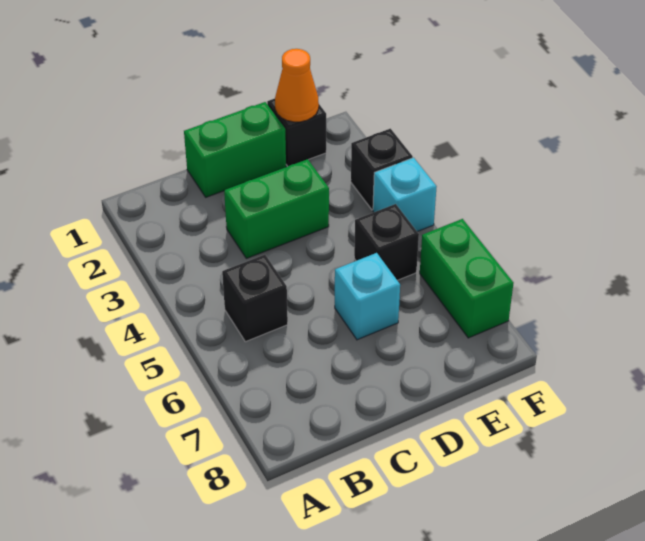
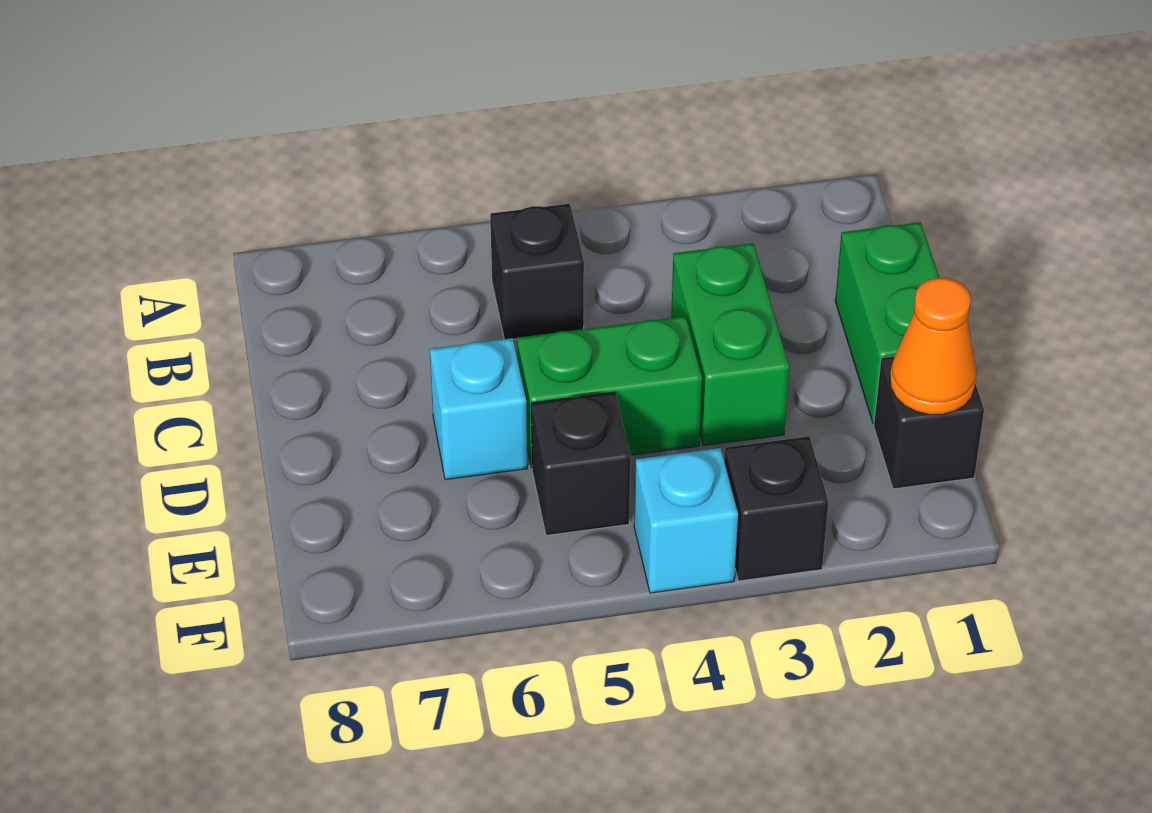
green 1x2 brick [420,219,513,338] -> green 1x2 brick moved to [517,316,702,467]

